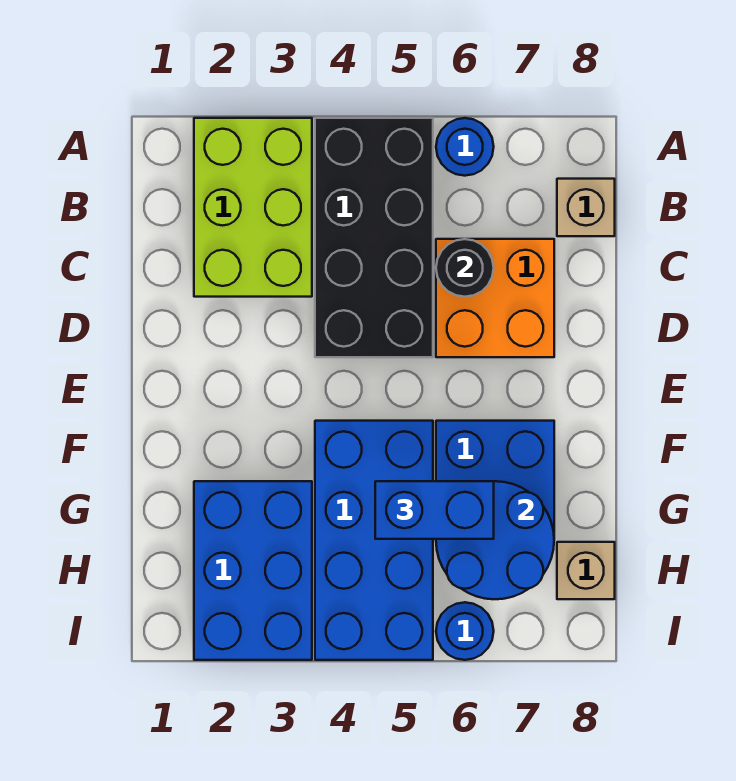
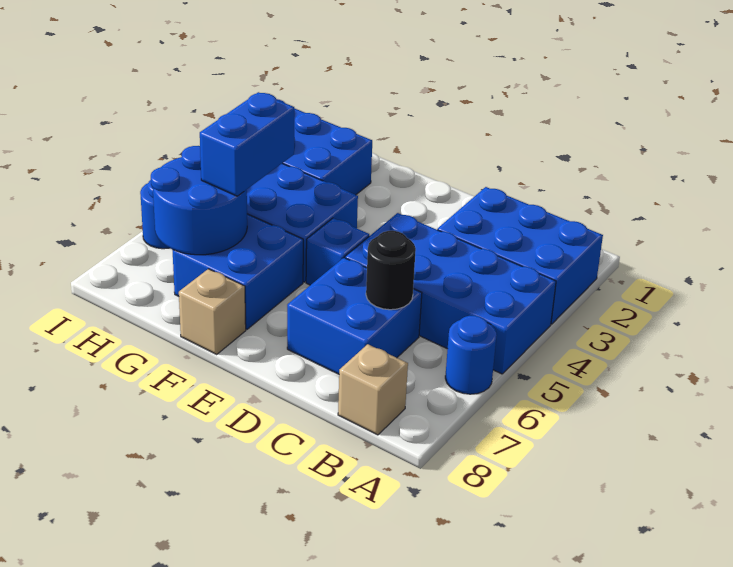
lime 2x3 brick [194,118,312,297] -> blue 2x3 brick [437,187,603,324]
black 2x4 brick [315,118,433,357] -> blue 2x4 brick [345,213,556,374]
orange 2x2 brick [436,239,554,357] -> blue 2x2 brick [287,258,422,374]
none -> blue 1x1 brick [306,218,369,285]
tan 1x1 brick [557,542,615,599] -> tan 1x1 brick moved to [179,269,246,354]

